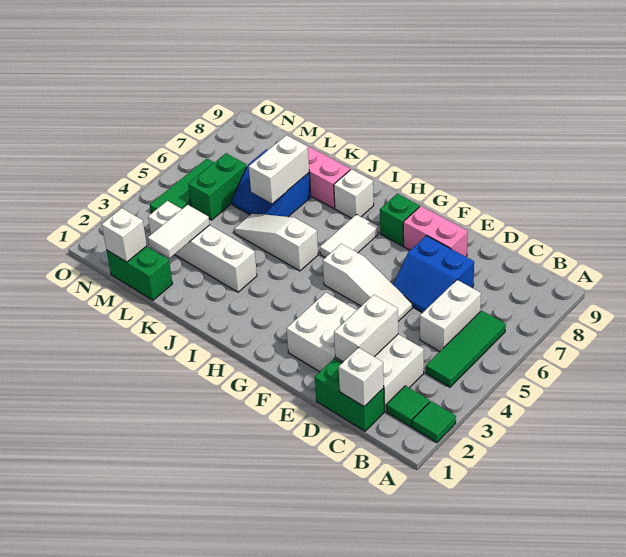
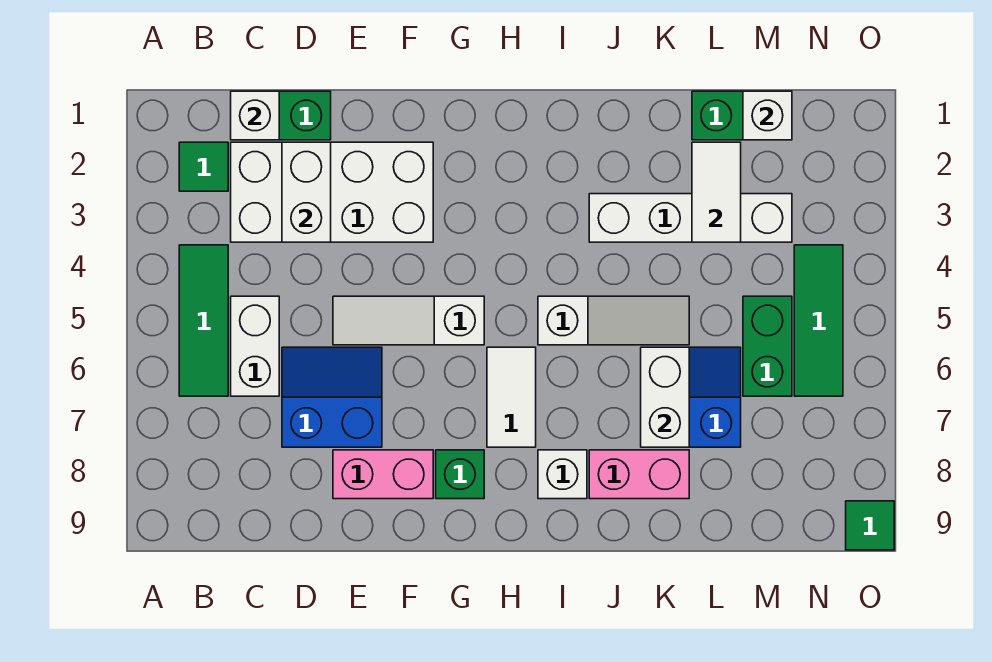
green 1x1 tile [412,401,456,443] -> green 1x1 tile moved to [846,501,894,550]

